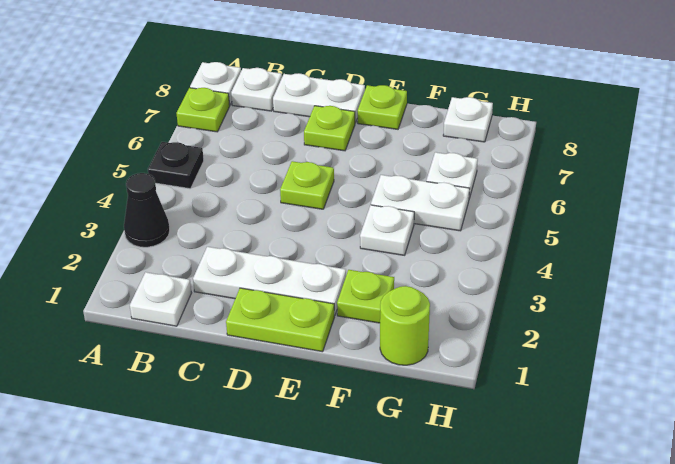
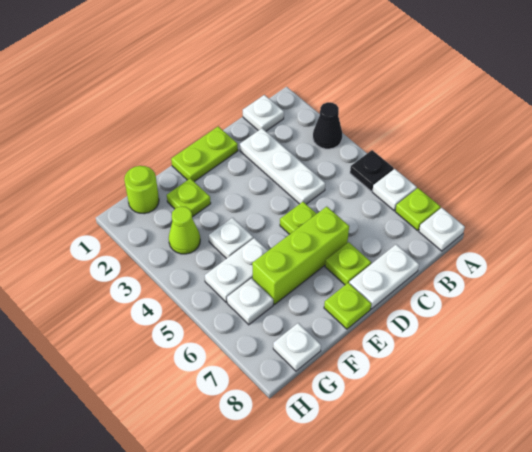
white 1x1 plate [231,68,282,111] -> white 1x1 plate moved to [372,169,417,211]
white 1x3 plate [193,247,346,315] -> white 1x3 plate turned to [240,128,325,204]
none -> lime 1x3 brick [252,207,349,305]
none -> lime 1x1 cone [169,207,200,254]

